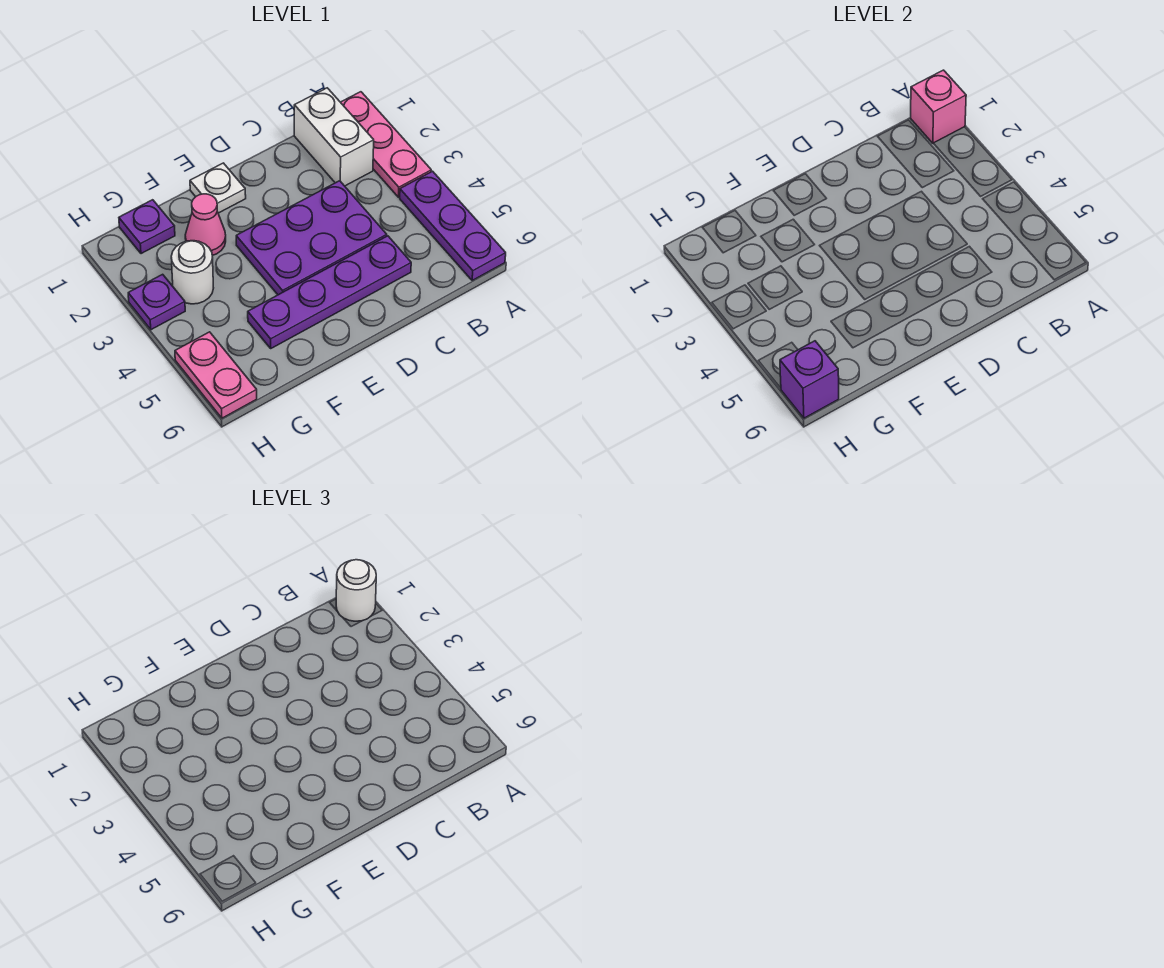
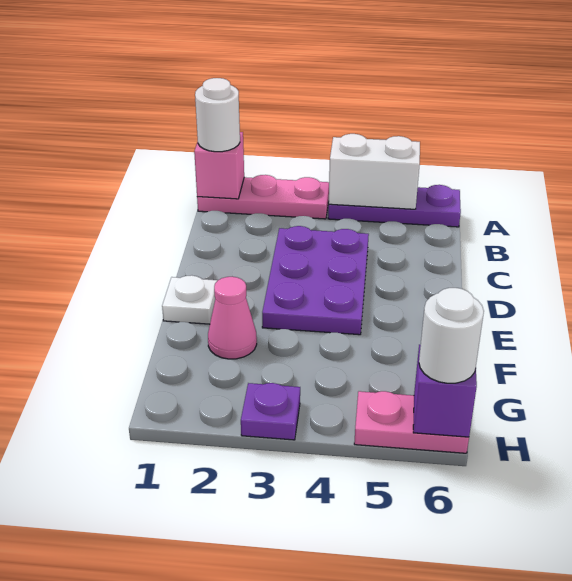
white 1x2 brick [294,88,374,186] -> white 1x2 brick moved to [329,134,420,209]
purple 1x4 plate [248,236,411,348] -> none
purple 1x1 plate [119,200,175,254] -> none
white 1x1 round brick [171,241,213,304] -> white 1x1 round brick moved to [419,288,484,383]

